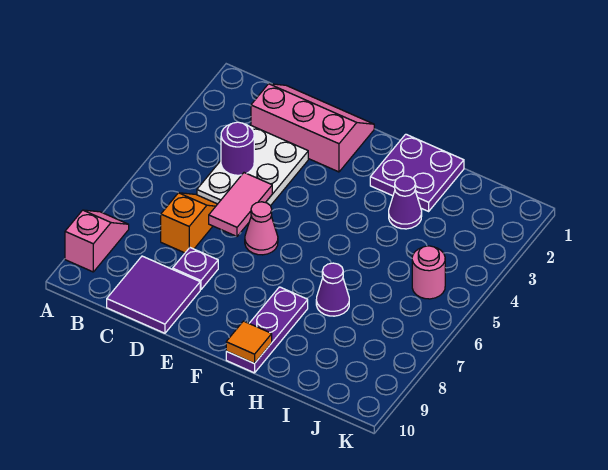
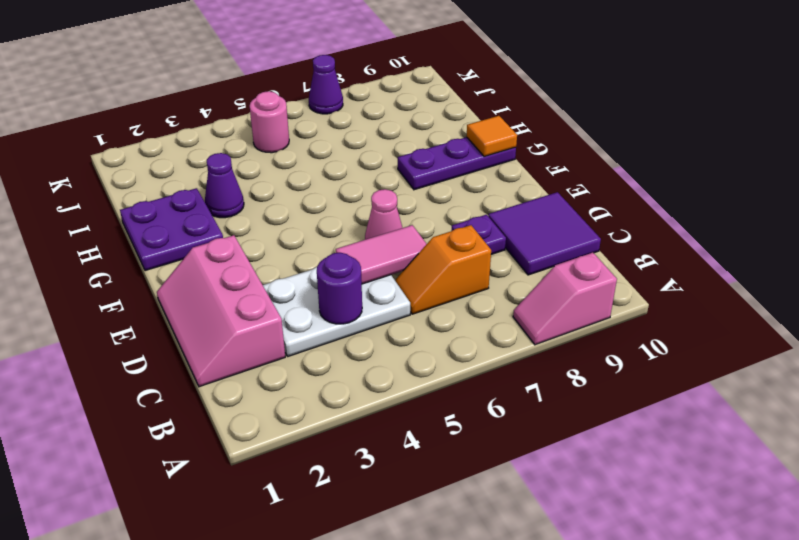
purple 1x1 cone [316,263,349,316] -> purple 1x1 cone moved to [309,55,343,114]

